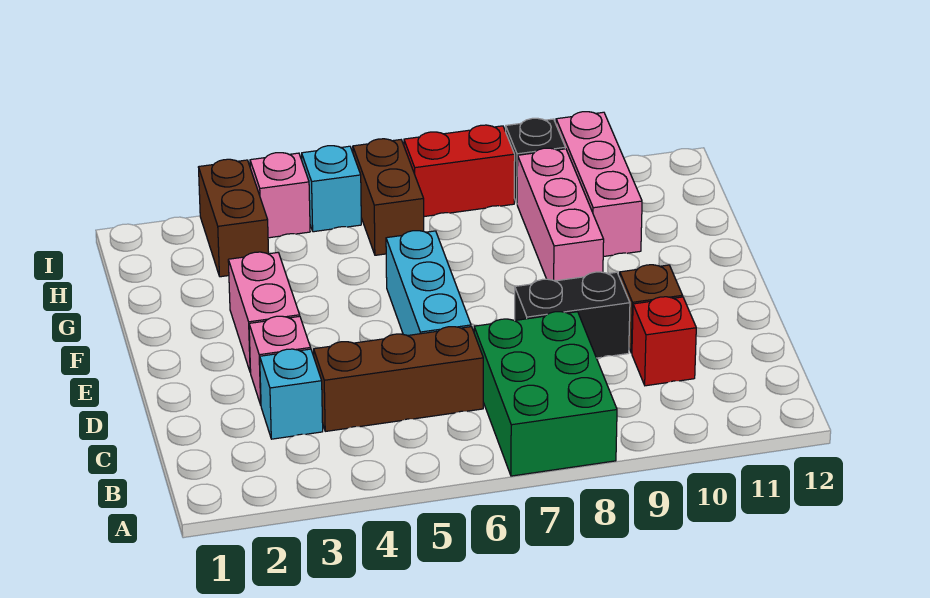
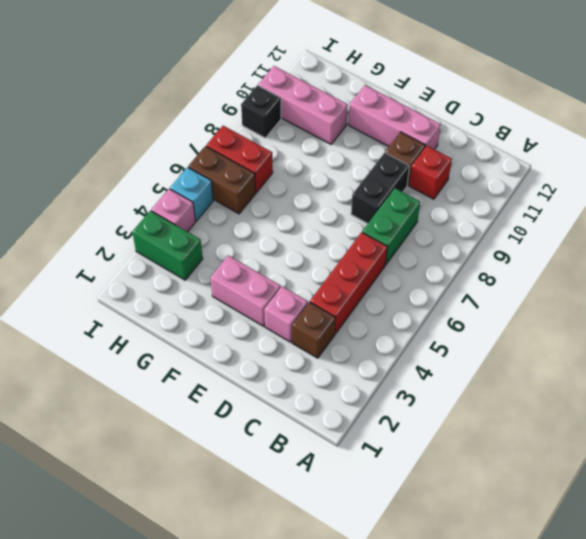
green 2x3 brick [474,312,617,476] -> green 1x2 brick [362,188,420,265]
cyan 1x1 brick [260,349,323,439] -> brown 1x1 brick [292,302,336,358]
brown 1x3 brick [314,327,483,431] -> red 1x3 brick [310,232,387,334]
cyan 1x3 brick [386,231,471,336] -> none
pink 1x3 brick [517,148,604,281] -> pink 1x3 brick moved to [348,85,441,149]
brown 1x2 brick [199,159,269,277] -> green 1x2 brick [132,211,203,280]
red 1x2 brick [404,125,515,217] -> red 1x2 brick turned to [206,126,273,193]

